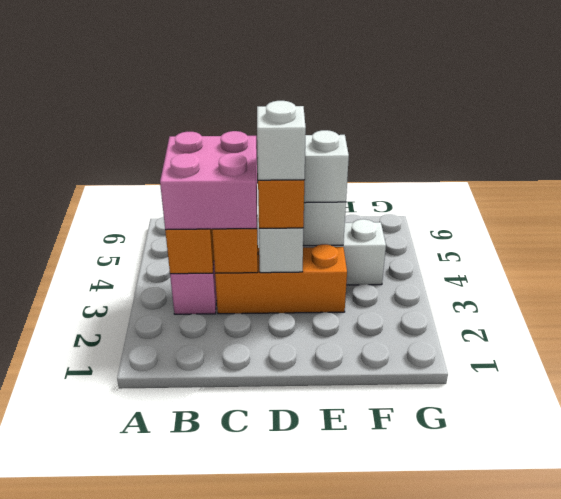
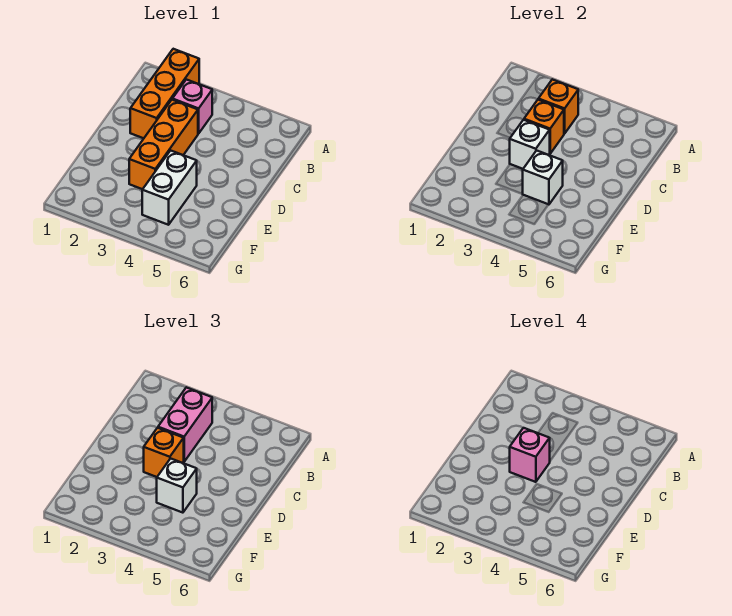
none -> orange 1x3 brick [130,49,199,138]
pink 2x2 brick [160,131,257,230] -> pink 1x2 brick [158,387,212,462]
white 1x1 brick [257,101,306,180] -> pink 1x1 brick [510,428,550,482]

